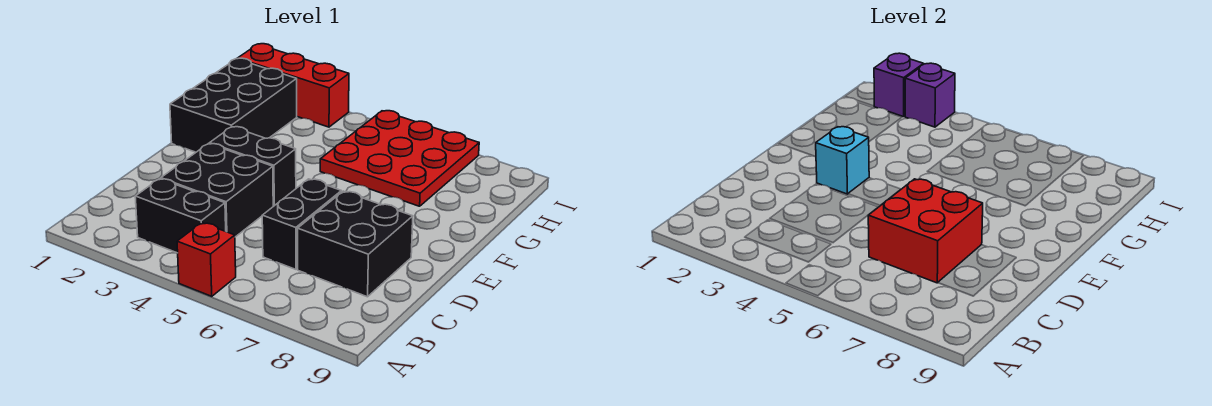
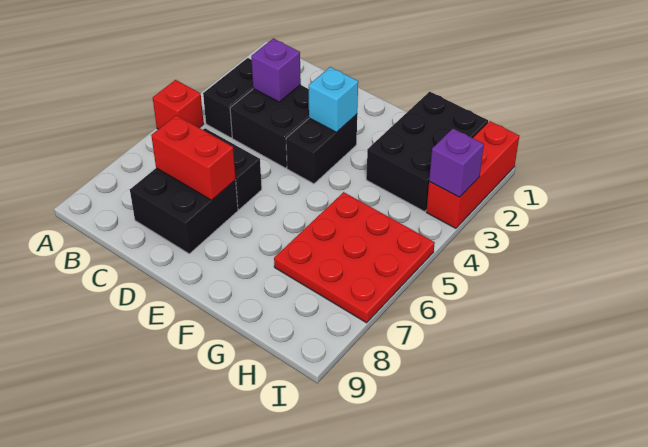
red 2x2 brick [868,179,983,283] -> red 1x2 brick [151,115,236,200]
black 2x3 brick [170,58,297,152] -> black 2x3 brick turned to [366,92,488,212]
purple 1x1 brick [874,53,924,117] -> purple 1x1 brick moved to [251,38,301,102]

